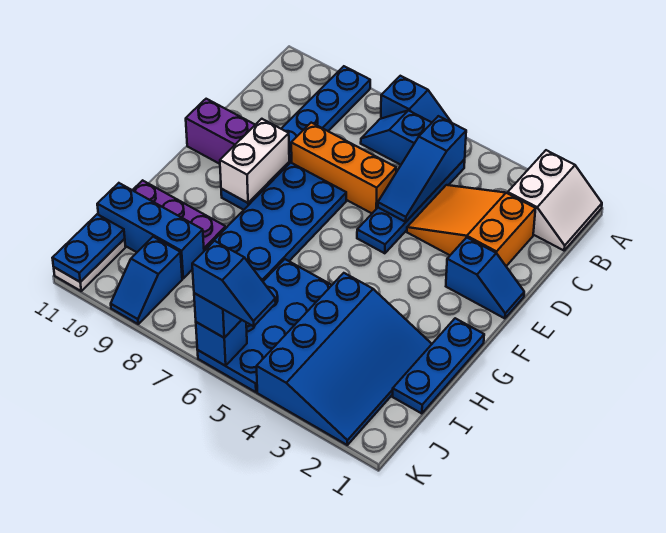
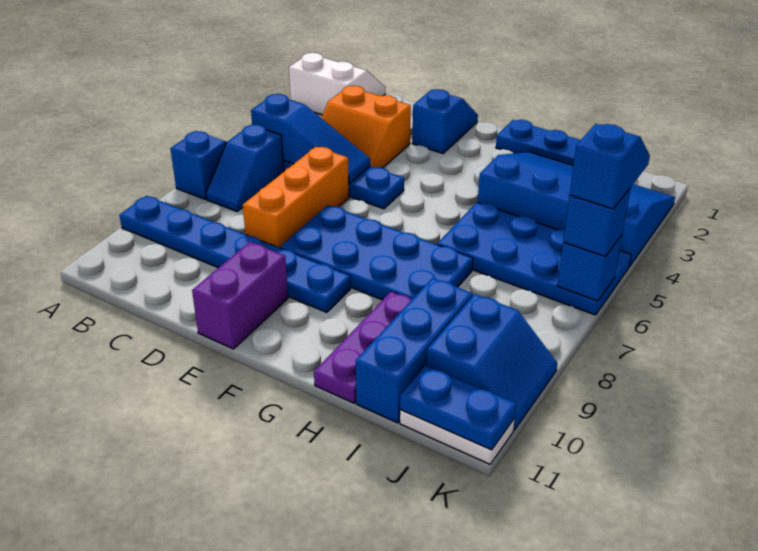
orange 2x3 slope [407,185,536,266] -> orange 2x2 slope [321,86,411,168]
white 1x2 brick [220,119,289,203] -> none
blue 1x2 slope [111,237,182,324] -> blue 2x2 slope [427,294,557,431]

